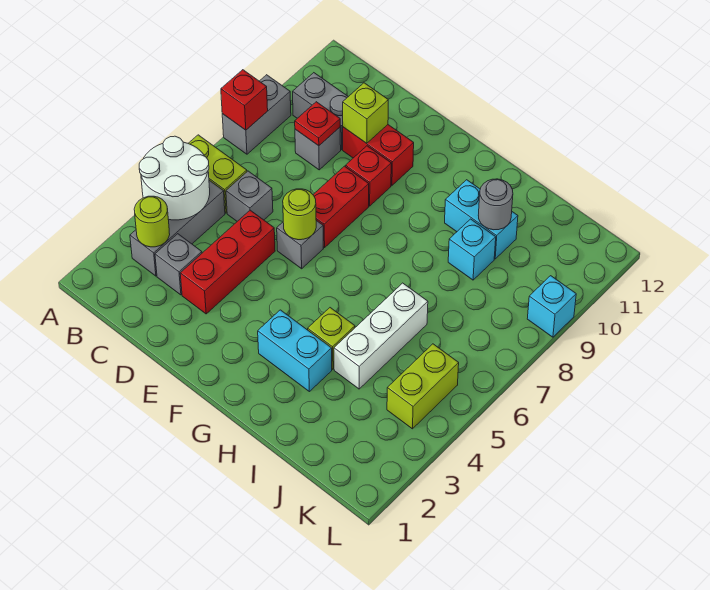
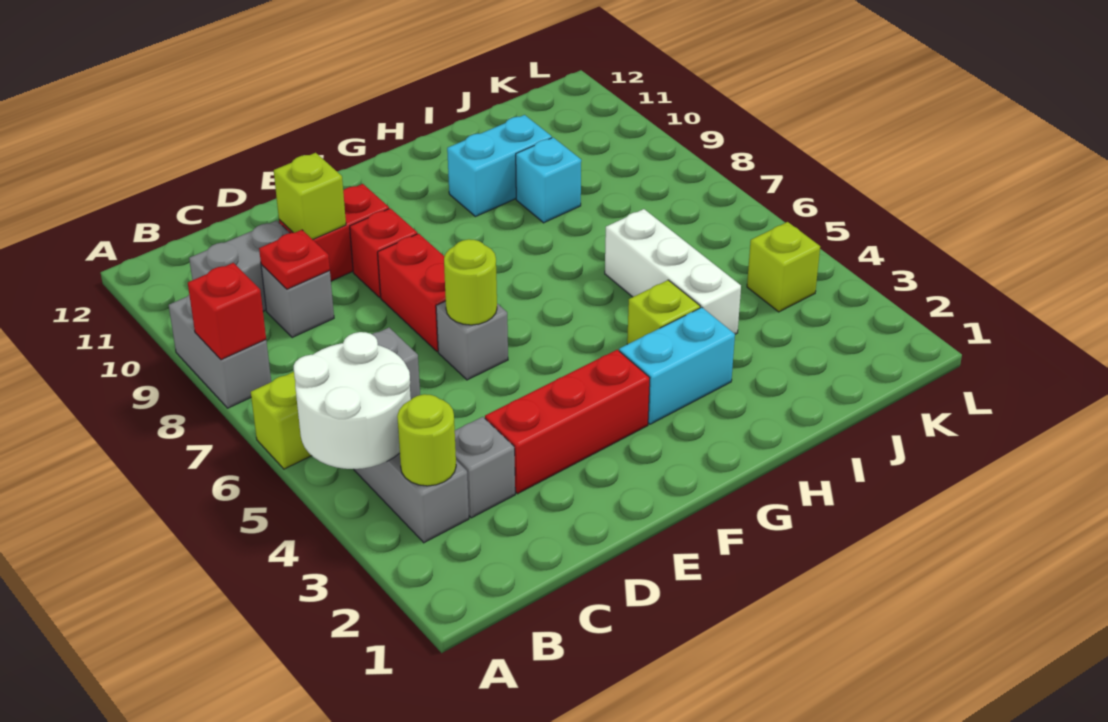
red 1x3 brick [180,210,275,314] -> red 1x3 brick turned to [485,350,650,494]
grey 1x1 round brick [478,179,513,230] -> none
lime 1x2 brick [387,344,459,429] -> lime 1x1 brick [747,222,820,312]
cyan 1x1 brick [527,276,576,337] -> none

